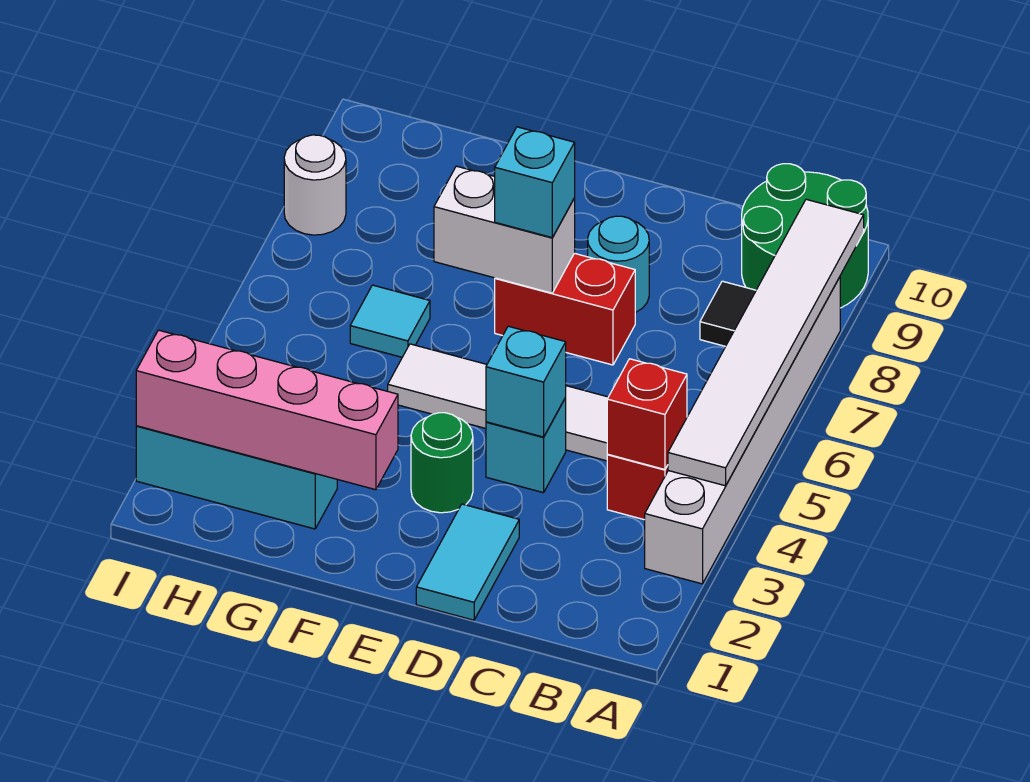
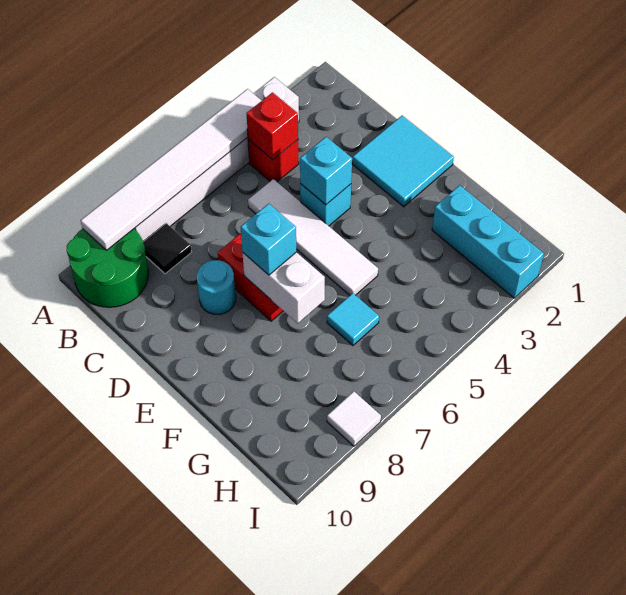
cyan 1x2 tile [416,504,519,620] -> cyan 2x2 tile [352,116,454,207]
green 1x1 round brick [411,413,473,513] -> none
pink 1x4 brick [136,330,398,490] -> none
white 1x1 round brick [284,135,346,235] -> white 1x1 tile [327,391,381,446]

